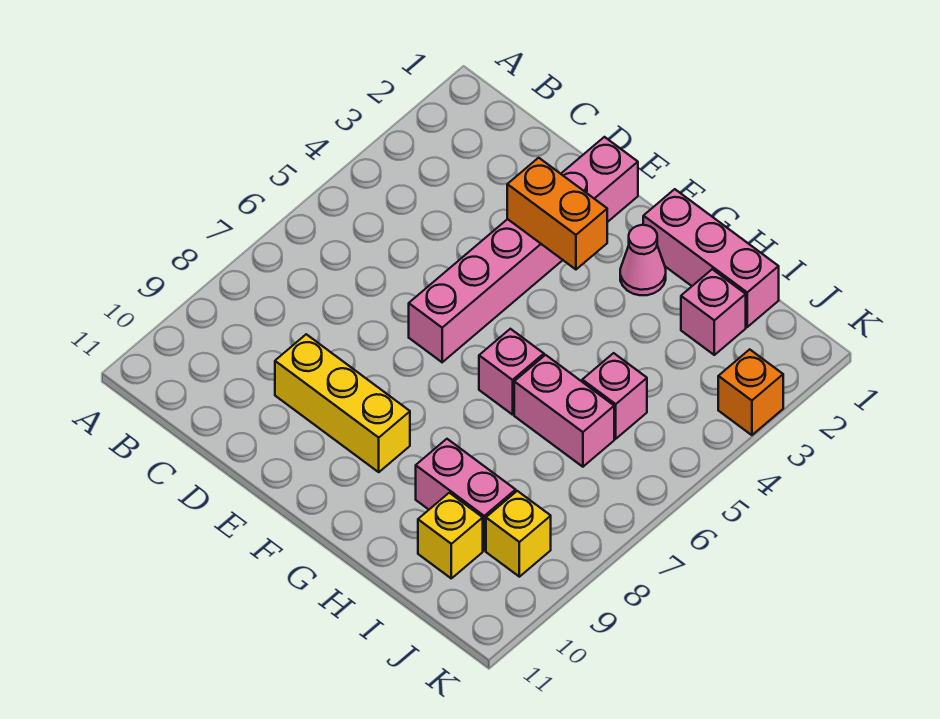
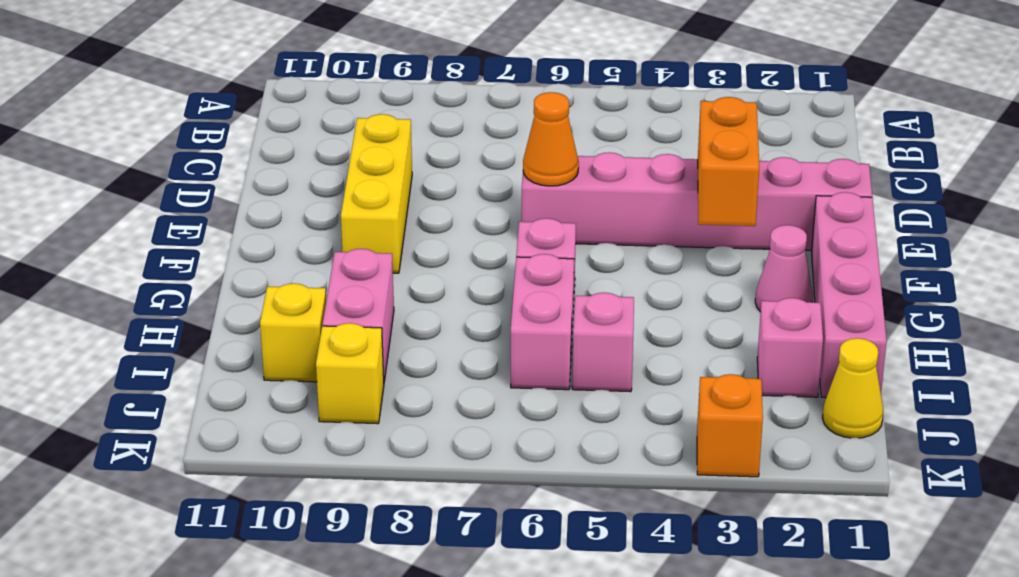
none -> orange 1x1 cone [523,92,579,186]
pink 1x3 brick [643,189,779,327] -> pink 1x4 brick [812,192,887,397]
none -> yellow 1x1 cone [822,338,883,438]

